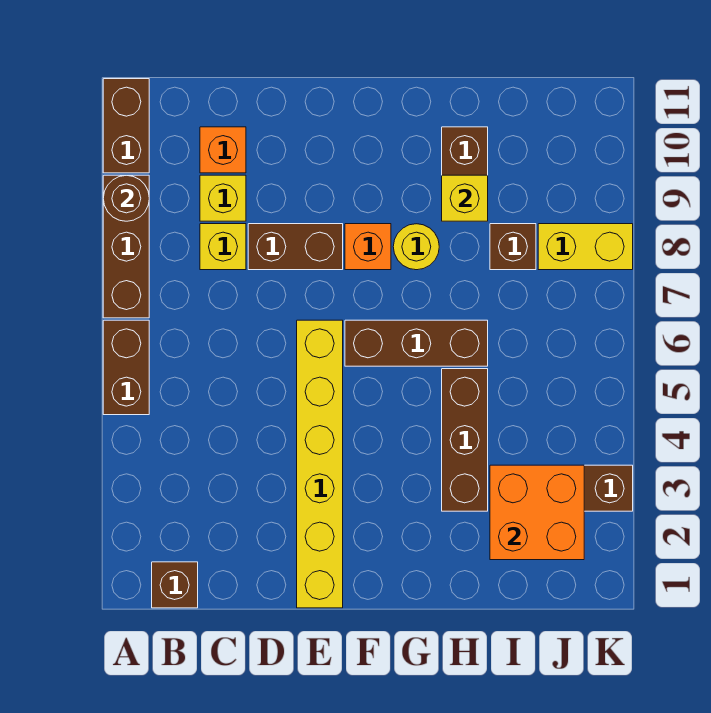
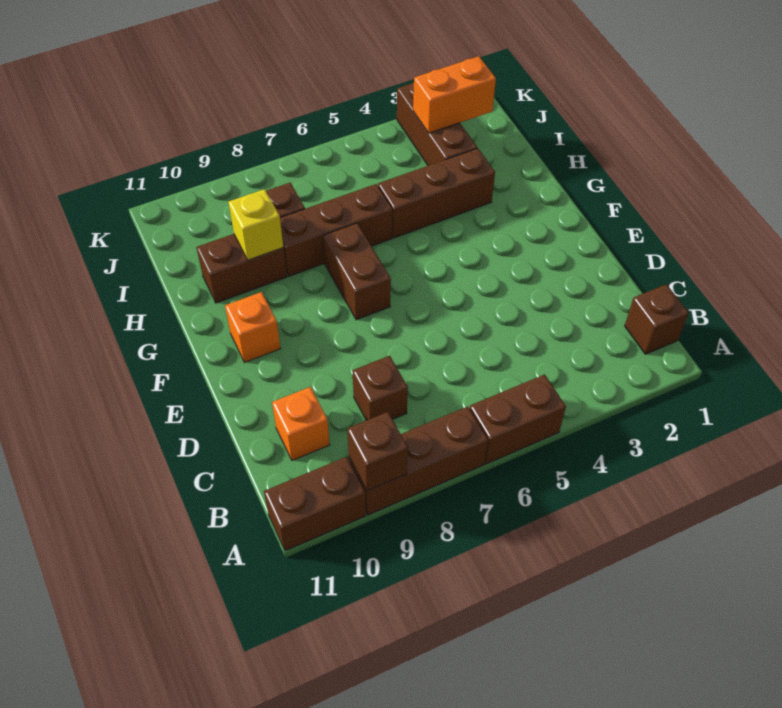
brown 1x1 round brick [103,175,149,221] -> brown 1x1 brick [347,412,408,491]
yellow 1x1 brick [200,224,246,270] -> brown 1x1 brick [353,356,408,420]
yellow 1x1 brick [200,175,246,221] -> none
brown 1x2 brick [248,224,343,270] -> brown 1x2 brick moved to [323,223,391,320]
yellow 1x6 brick [297,320,343,608] -> none
brown 1x3 brick [345,320,488,366] -> brown 1x3 brick turned to [280,184,392,276]
orange 1x1 brick [345,224,391,270] -> orange 1x1 brick moved to [225,292,281,362]
yellow 1x1 round brick [393,224,439,270] -> none
orange 2x2 brick [490,465,584,560] -> orange 1x2 brick [413,56,496,133]
yellow 1x2 brick [538,224,633,270] -> none

